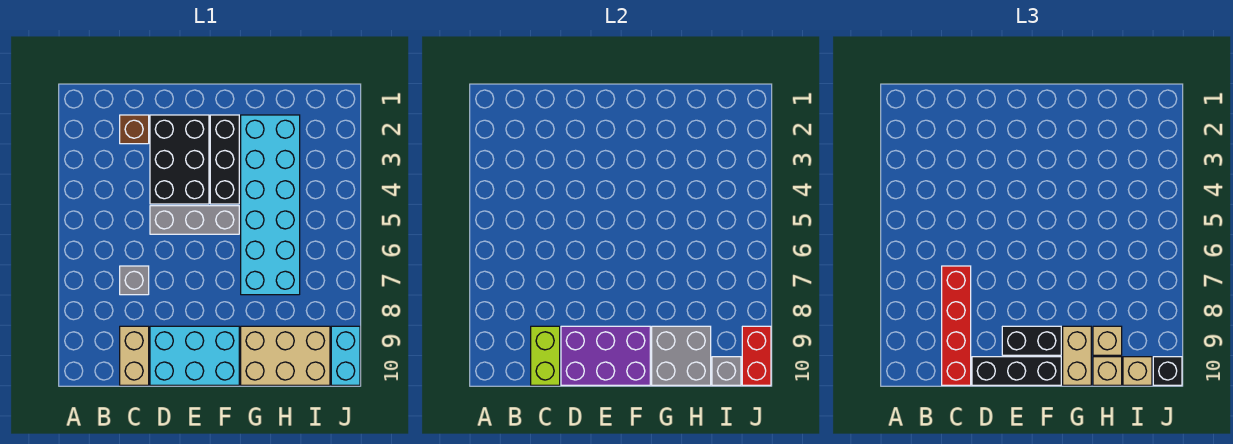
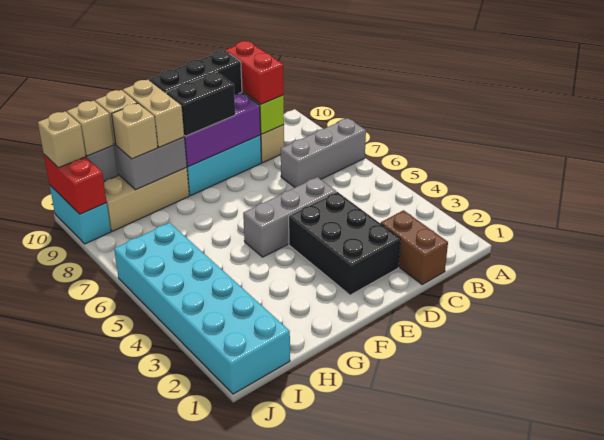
brown 1x1 brick [120,115,149,144] -> brown 1x2 brick [381,210,448,284]
grey 1x1 brick [120,266,149,295] -> grey 1x3 brick [281,118,366,187]
red 1x4 brick [942,266,971,385] -> red 1x2 brick [225,41,284,104]
black 1x3 brick [210,115,239,204] -> none
cyan 2x6 brick [241,115,300,295] -> cyan 2x6 brick moved to [114,223,290,394]
black 1x1 brick [1153,357,1182,385] -> tan 1x1 brick [38,111,86,168]

